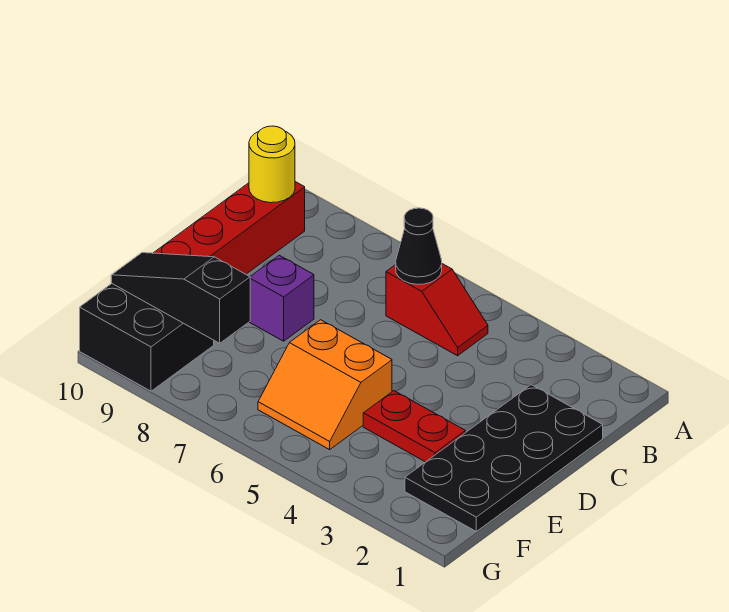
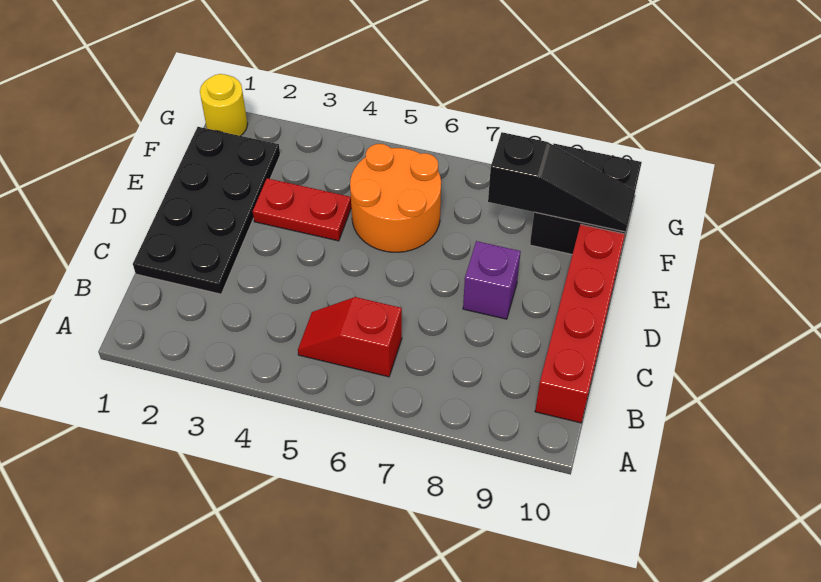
black 1x1 cone [396,208,442,284] -> none
yellow 1x1 round brick [249,126,295,203] -> yellow 1x1 round brick moved to [200,74,247,136]
orange 2x2 slope [258,320,392,450] -> orange 2x2 round brick [350,144,441,252]

